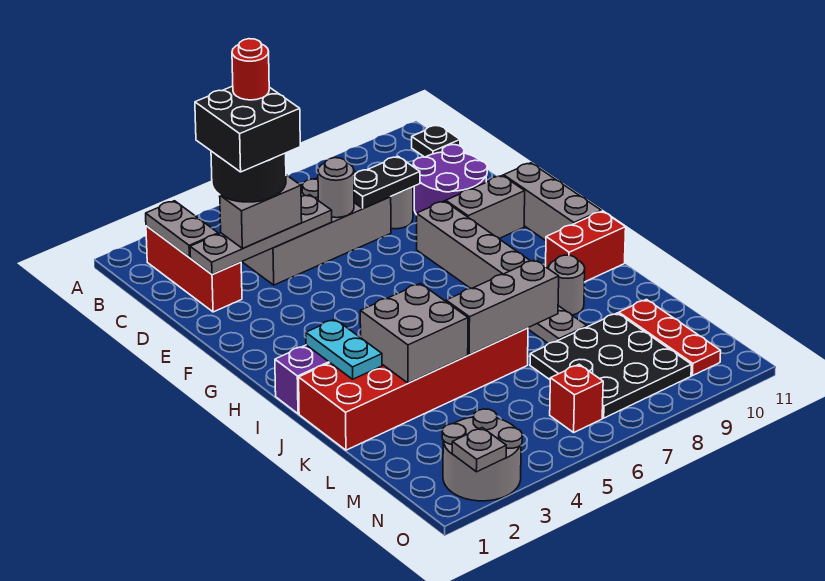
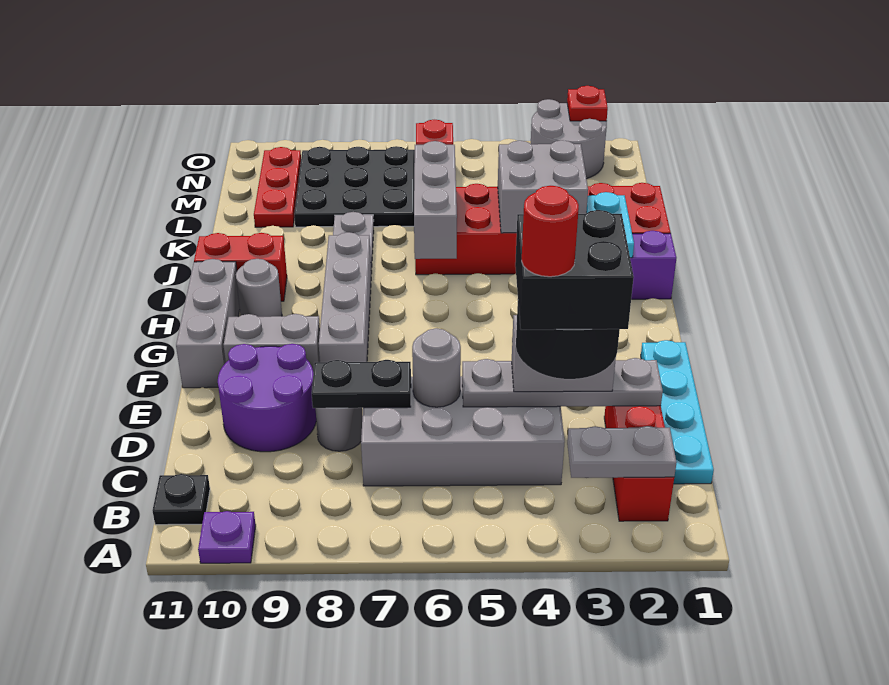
none -> purple 1x1 plate [198,511,256,563]
grey 1x2 plate [146,201,218,258] -> grey 1x2 plate turned to [567,426,677,478]
none -> cyan 1x4 plate [641,340,714,484]
grey 1x1 round brick [549,255,585,315] -> grey 1x1 round brick moved to [236,259,282,317]
grey 1x3 brick [446,260,559,355] -> grey 1x3 brick turned to [414,141,457,259]
grey 1x1 plate [452,428,506,472] -> red 1x1 plate [567,86,608,121]

